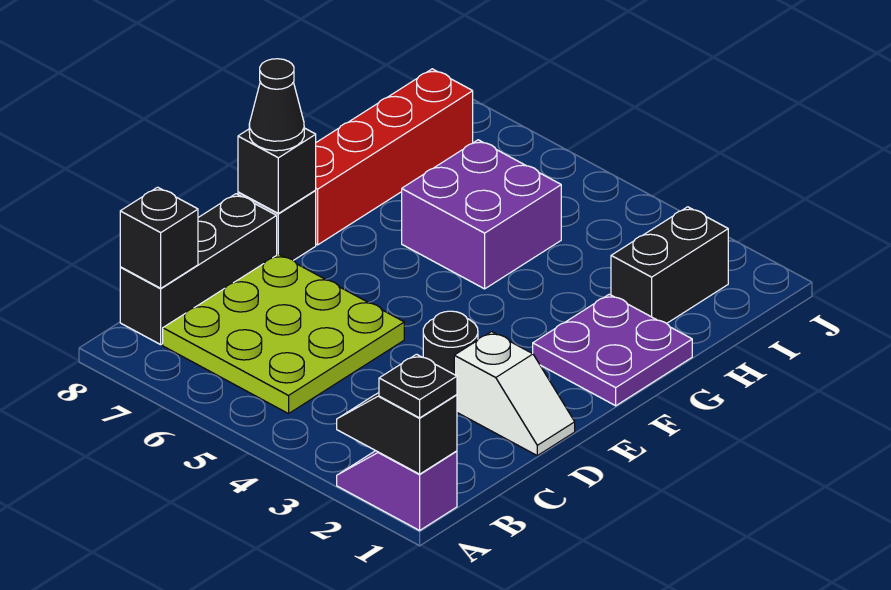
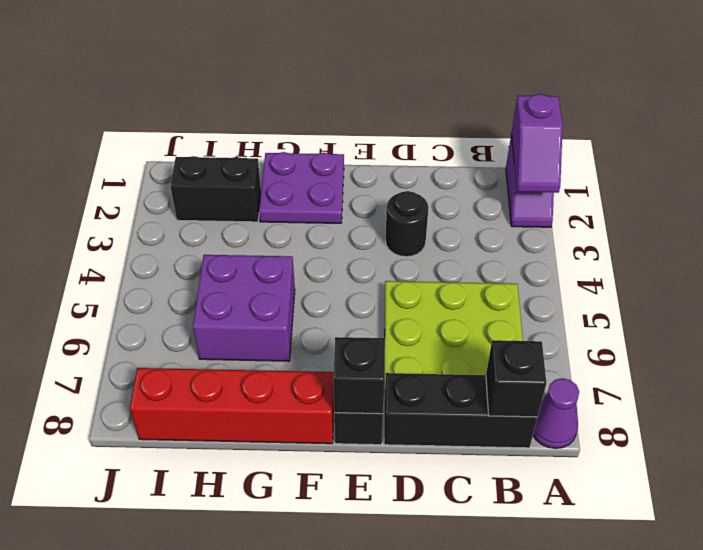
black 1x2 slope [337,393,457,474] -> purple 1x2 slope [511,94,563,193]
black 1x1 plate [379,354,457,418] -> none
none -> purple 1x1 cone [533,378,579,448]
white 1x2 slope [454,332,575,456] -> none
black 1x1 cone [249,59,304,151] -> none

